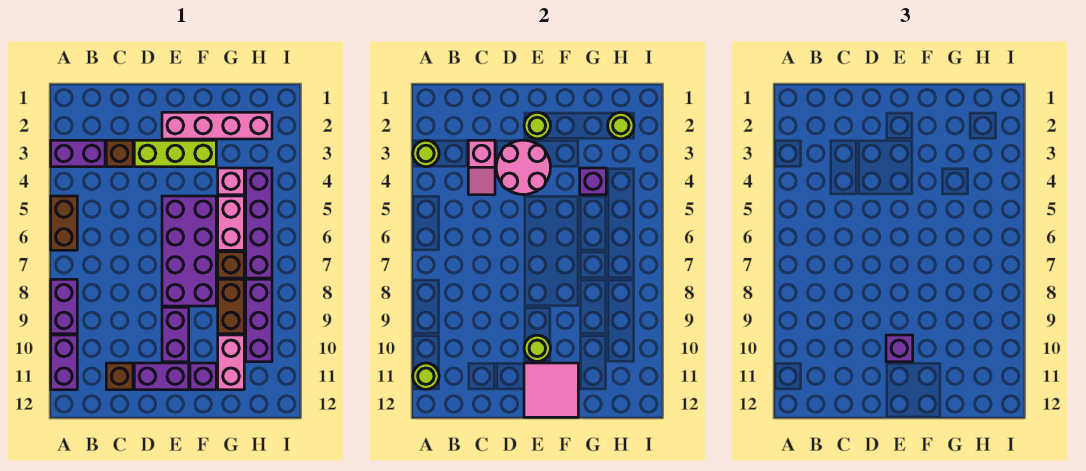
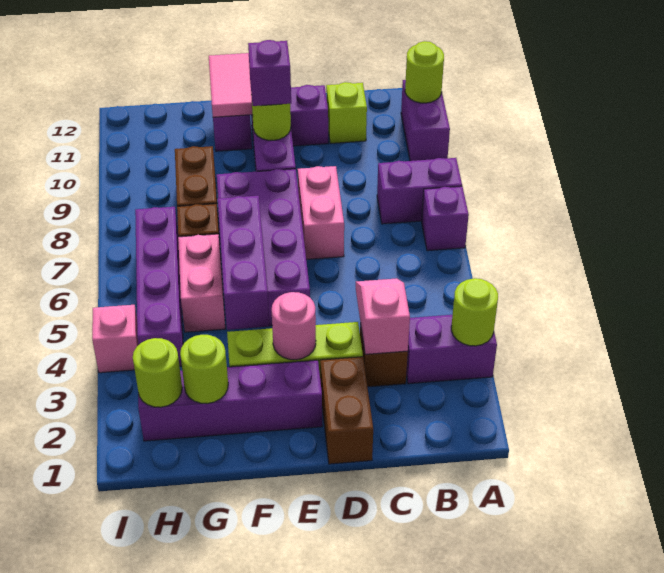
brown 1x2 brick [51,196,77,250] -> brown 1x2 brick moved to [320,357,373,464]
purple 1x2 brick [51,279,77,334] -> purple 1x2 brick turned to [377,158,462,224]
brown 1x1 brick [106,363,133,390] -> lime 1x1 brick [326,82,367,143]
pink 2x2 round brick [496,140,551,195] -> pink 1x1 round brick [272,292,316,360]
pink 1x4 brick [162,112,272,139] -> purple 1x4 brick [138,360,322,441]
lime 1x1 round brick [524,112,551,139] -> lime 1x1 round brick moved to [180,335,228,404]
pink 1x1 brick [218,168,244,195] -> pink 1x1 brick moved to [92,305,139,373]
purple 1x1 brick [580,168,606,195] -> purple 1x1 brick moved to [422,186,469,251]
pink 1x2 brick [218,335,244,390] -> pink 1x2 brick moved to [298,166,344,259]
purple 1x3 brick [246,279,272,362] -> purple 1x3 brick moved to [218,196,269,330]

